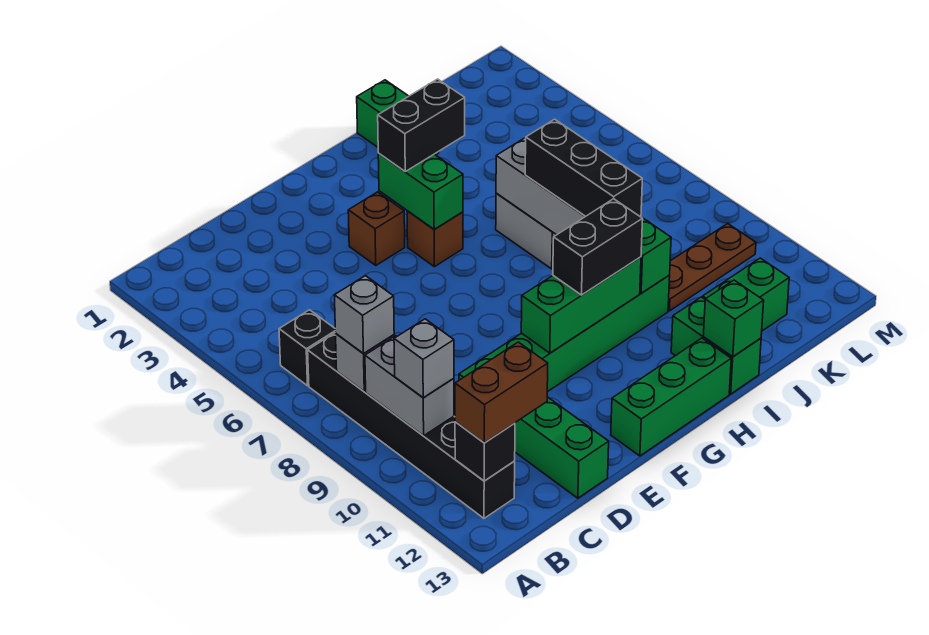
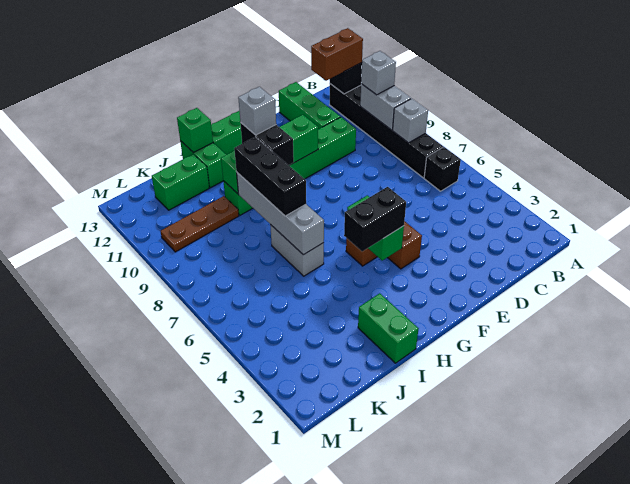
grey 1x1 brick [334,276,394,353] -> grey 1x1 brick moved to [238,87,276,135]
black 1x2 brick [553,199,643,295] -> black 1x2 brick turned to [240,122,294,165]

